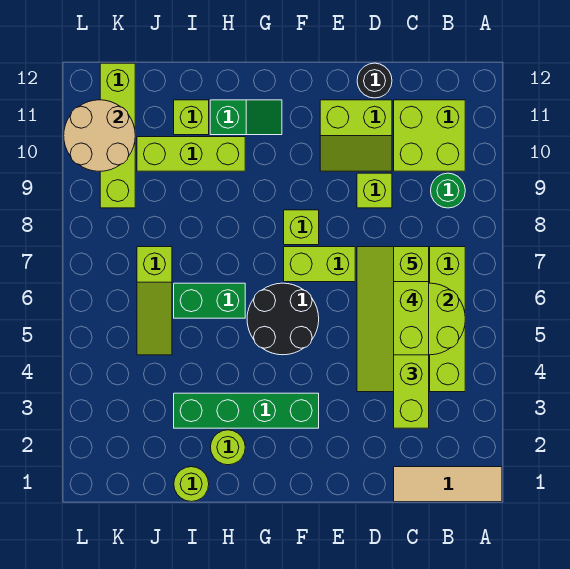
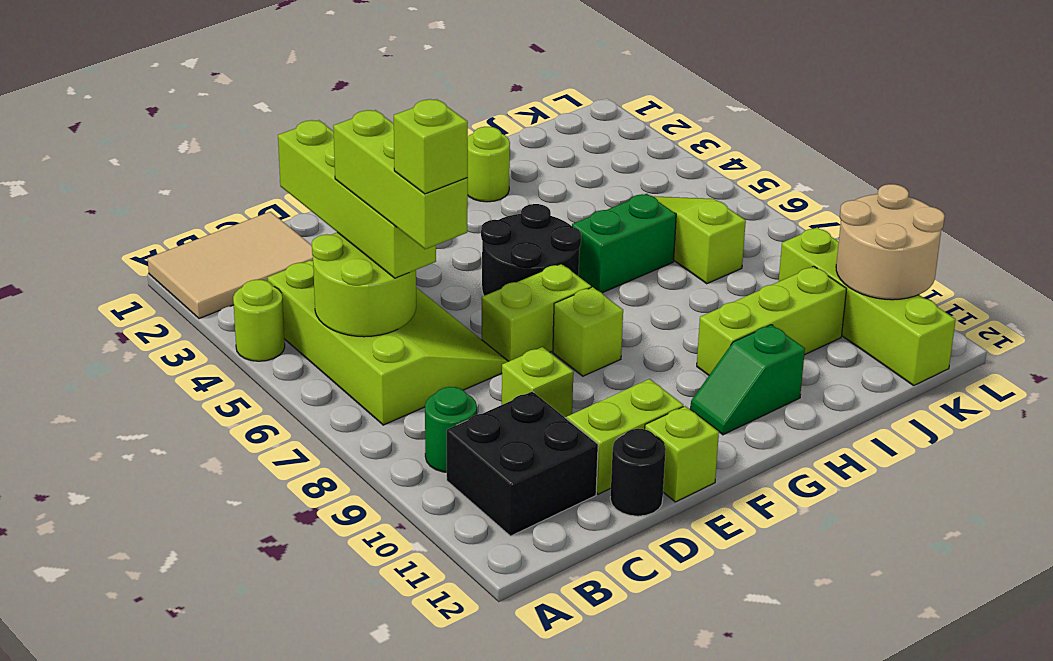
tan 1x3 tile [394,467,502,502] -> tan 2x3 tile [148,212,313,319]
lime 2x2 brick [394,100,465,171] -> black 2x2 brick [447,391,598,536]
green 1x4 brick [174,393,319,428] -> none
lime 1x1 round brick [174,467,209,502] -> lime 1x1 round brick moved to [233,280,285,361]
lime 1x1 brick [174,100,209,135] -> lime 1x1 brick moved to [645,406,719,502]

